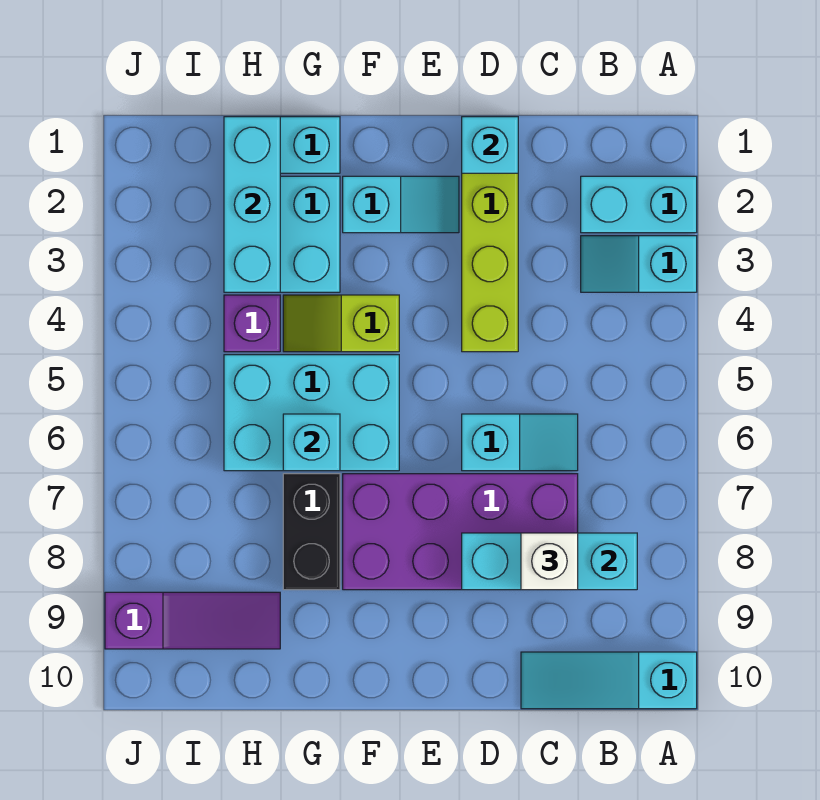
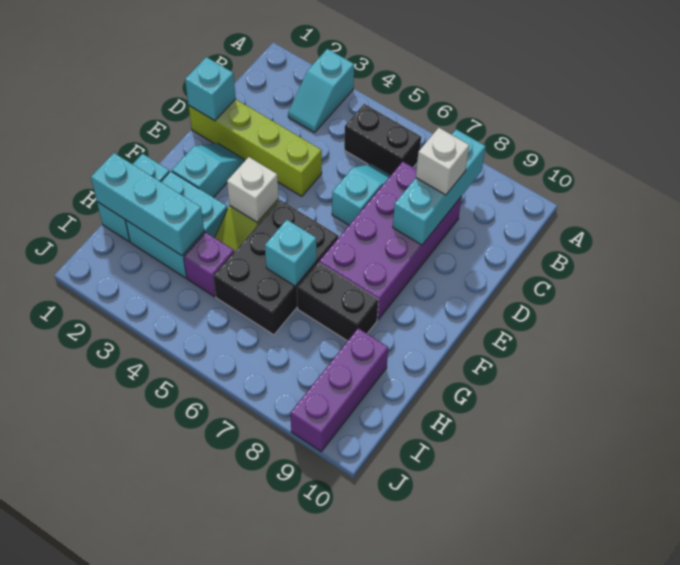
cyan 1x2 brick [581,176,697,233] -> none
cyan 1x3 slope [521,652,697,709] -> none
none -> black 1x2 brick [344,104,421,175]
none -> white 1x1 brick [227,157,279,222]
cyan 2x3 brick [224,355,399,471] -> black 2x3 brick [213,200,338,335]
purple 1x3 slope [105,592,280,649] -> purple 1x3 brick [290,328,388,451]

